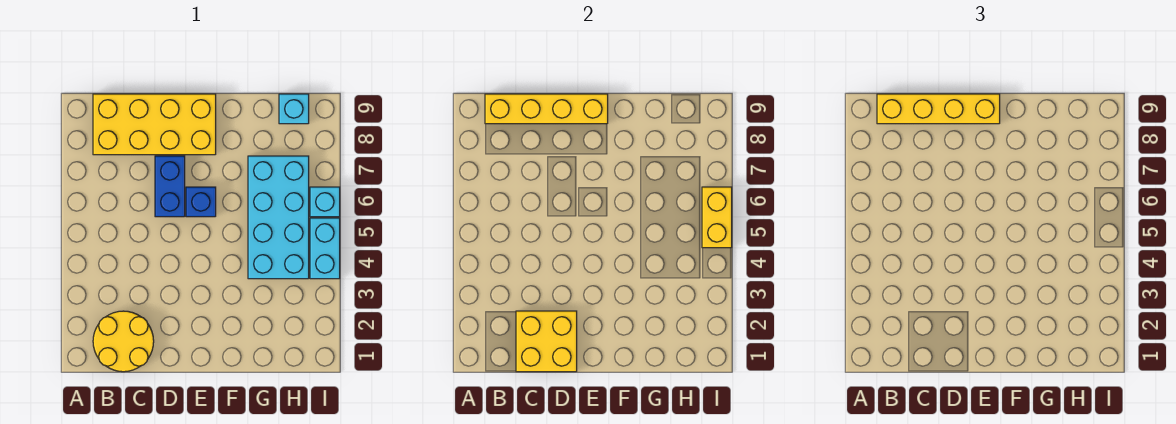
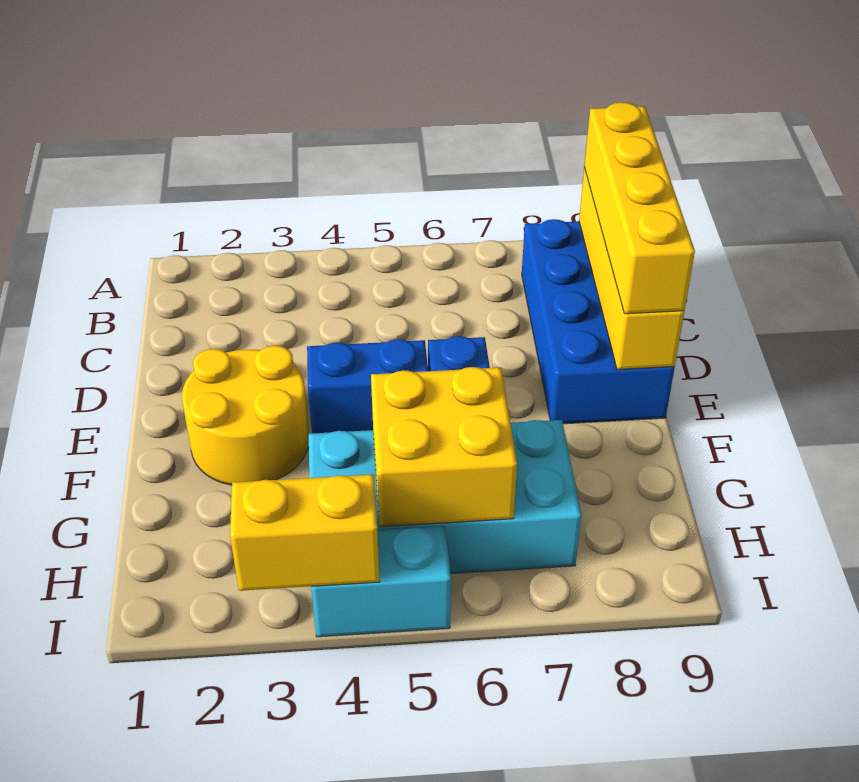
yellow 2x2 round brick [93,311,154,372] -> yellow 2x2 round brick moved to [182,346,309,485]
yellow 2x4 brick [93,94,216,155] -> blue 2x4 brick [522,219,675,424]
yellow 2x2 brick [516,311,577,372] -> yellow 2x2 brick moved to [371,367,517,527]
blue 1x2 brick [155,156,185,217] -> blue 1x2 brick moved to [307,339,428,433]
cyan 1x1 brick [279,94,309,124] -> none
yellow 1x2 brick [702,187,732,248] -> yellow 1x2 brick moved to [230,474,380,591]
cyan 1x1 brick [310,187,340,217] -> none

